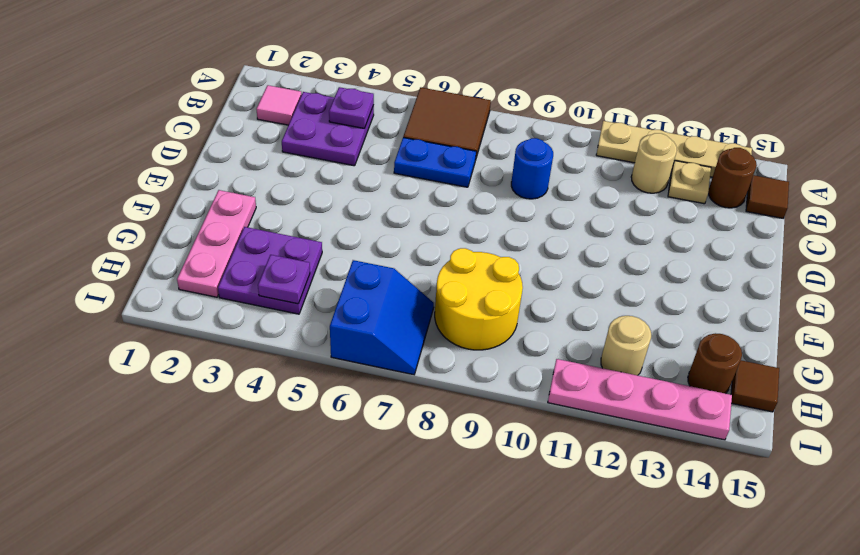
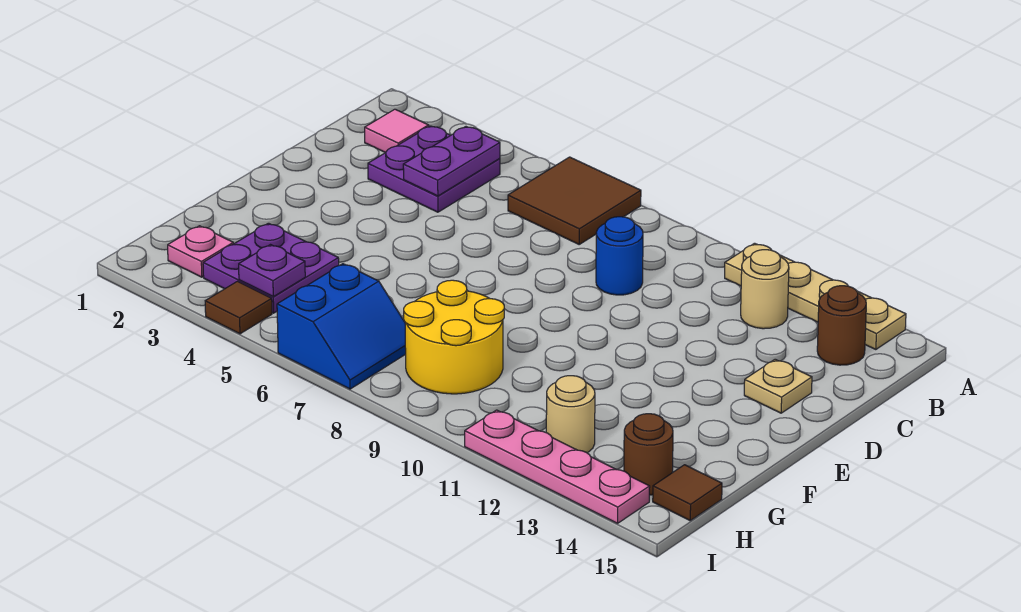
purple 1x1 plate [329,87,374,129] -> purple 1x2 plate [403,127,500,196]
tan 1x1 plate [668,161,711,204] -> tan 1x1 plate moved to [744,359,812,413]
brown 1x1 tile [746,175,789,218] -> brown 1x1 tile moved to [205,281,272,334]
blue 1x2 plate [394,138,476,187] -> none
pink 1x3 plate [177,190,256,297] -> pink 1x1 plate [168,226,233,277]

